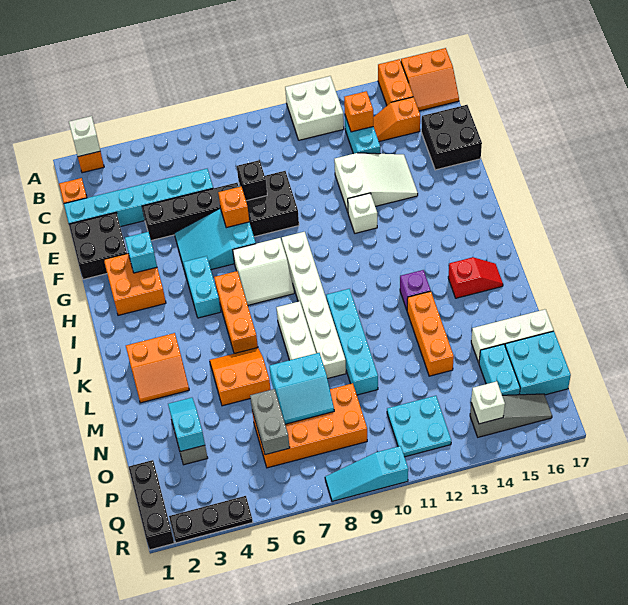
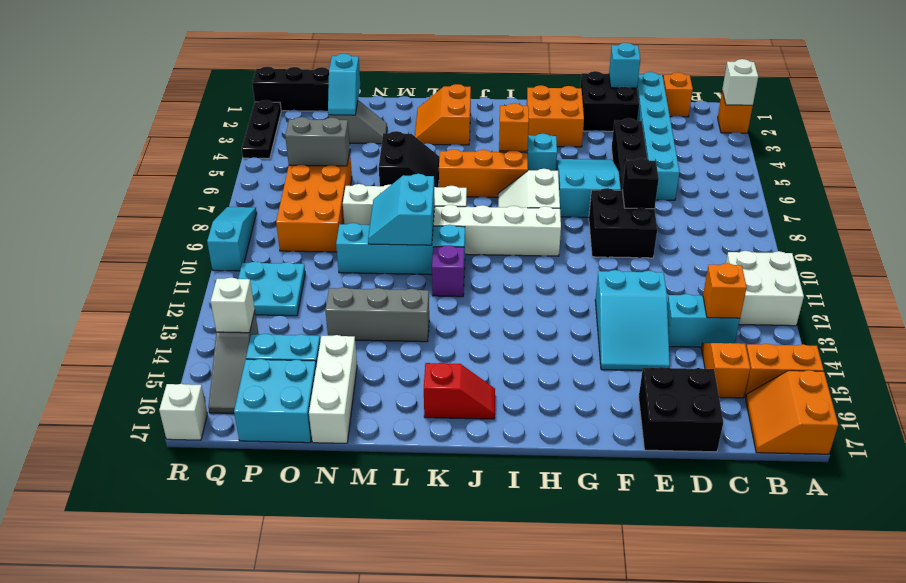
white 2x3 slope [334,153,418,212] -> cyan 2x3 slope [595,270,670,370]
orange 1x1 brick [218,187,249,228] -> orange 1x1 brick moved to [499,103,529,151]
cyan 1x1 brick [125,232,157,273] -> cyan 1x1 brick moved to [609,43,640,88]
white 1x1 brick [348,193,377,233] -> white 1x1 brick moved to [159,384,207,440]
purple 1x1 brick [400,270,431,310] -> purple 1x1 brick moved to [432,245,464,297]
red 1x2 slope [448,257,503,298] -> red 1x2 slope turned to [424,363,495,419]
orange 2x2 slope [210,348,271,406] -> black 2x2 slope [379,131,440,187]
orange 1x3 brick [407,291,454,376] -> grey 1x3 brick [325,287,429,342]
cyan 1x2 slope [168,398,205,452] -> cyan 1x2 slope turned to [328,54,360,115]
cyan 2x2 slope [269,353,334,424] -> cyan 2x2 slope moved to [368,174,435,245]

